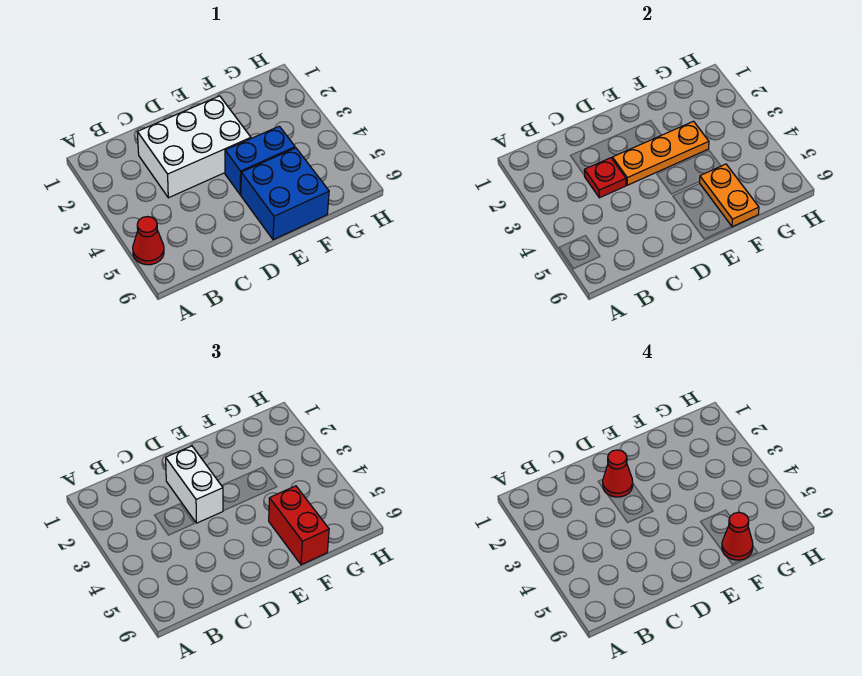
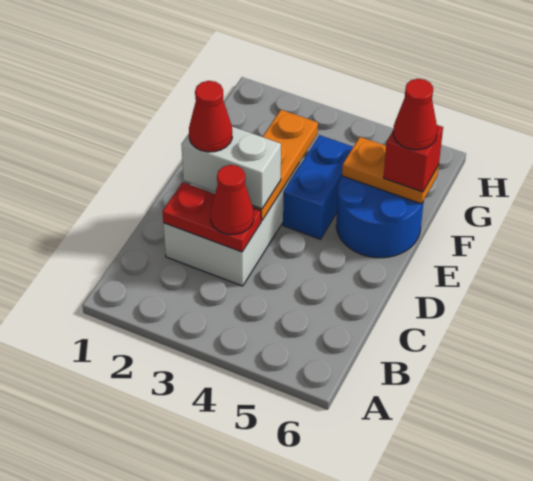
red 1x1 cone [133,217,164,265] -> red 1x1 cone moved to [210,165,254,235]
red 1x1 plate [584,158,626,198] -> red 1x2 plate [162,182,261,252]
blue 2x2 brick [241,148,329,240] -> blue 2x2 round brick [336,176,424,258]
red 1x2 brick [269,486,329,565] -> red 1x1 brick [384,125,443,192]

